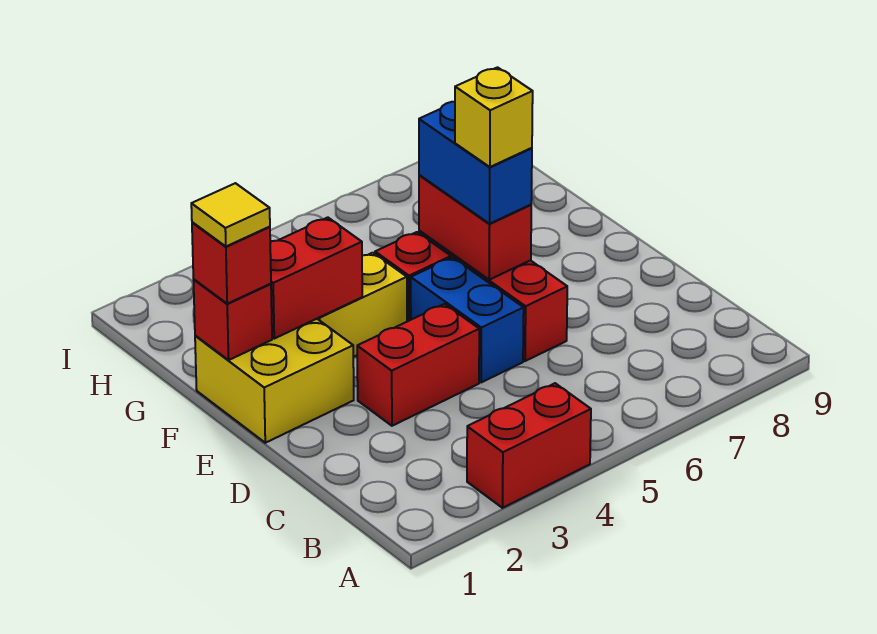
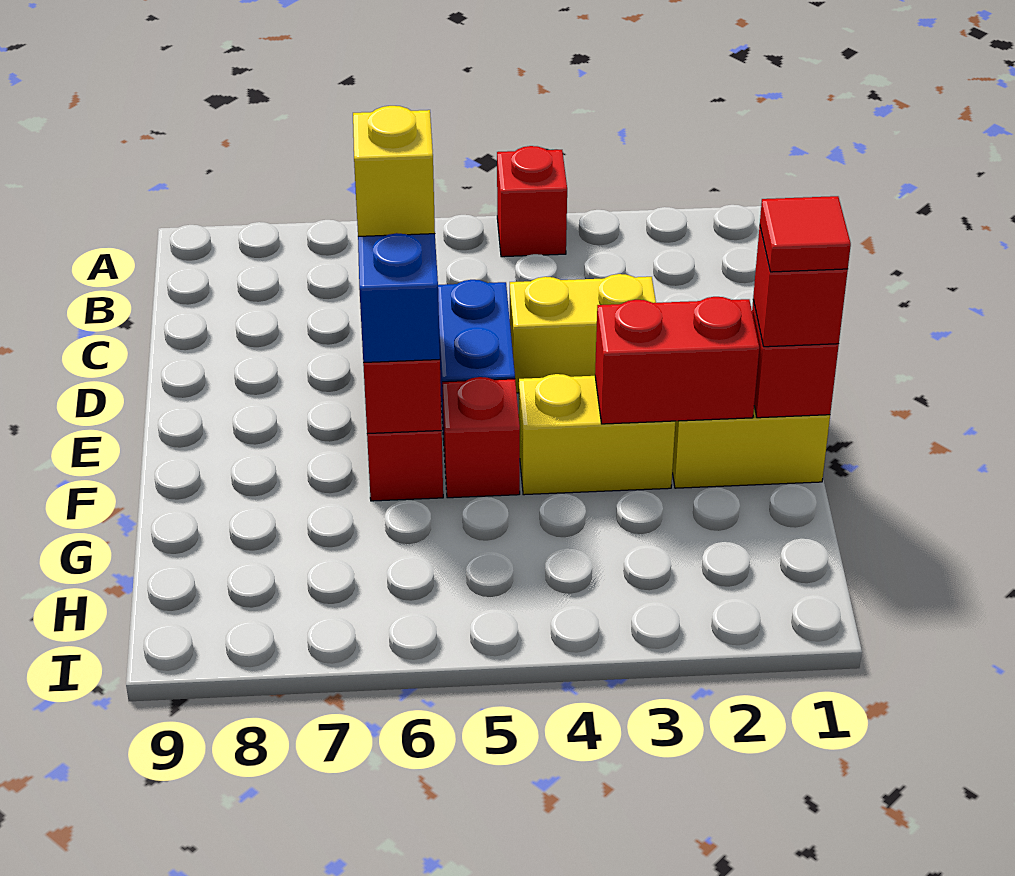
red 1x2 brick [467,383,591,508] -> red 1x1 brick [497,146,567,257]
red 1x2 brick [357,304,479,426] -> yellow 1x2 brick [510,274,656,393]
yellow 1x1 tile [191,183,270,246] -> red 1x1 tile [760,196,851,272]

